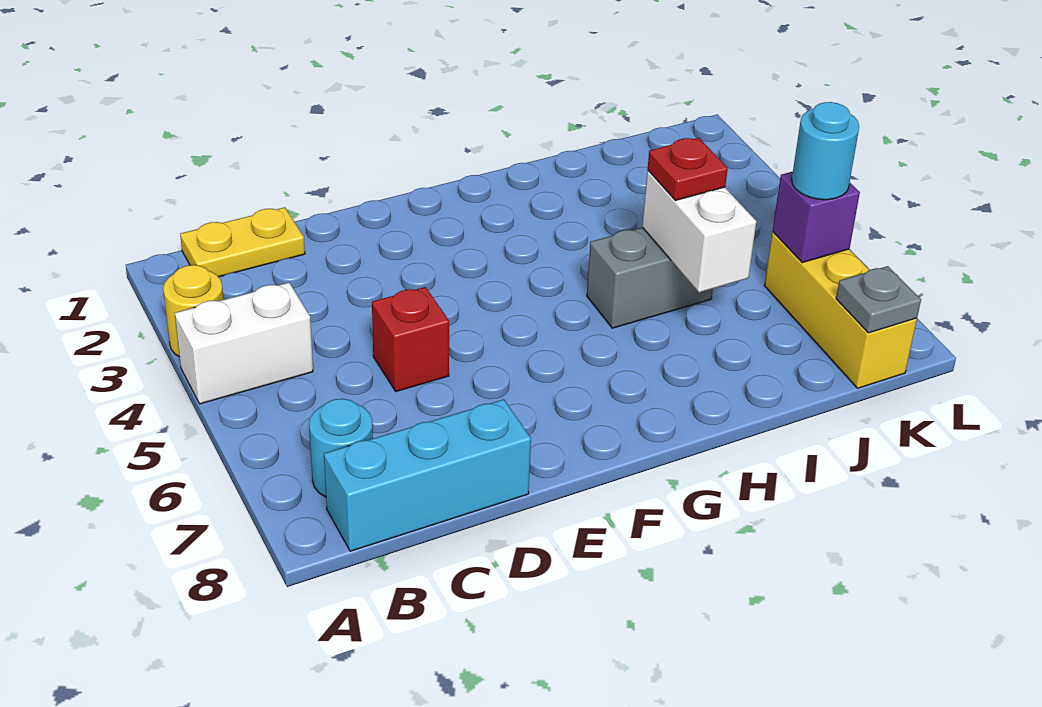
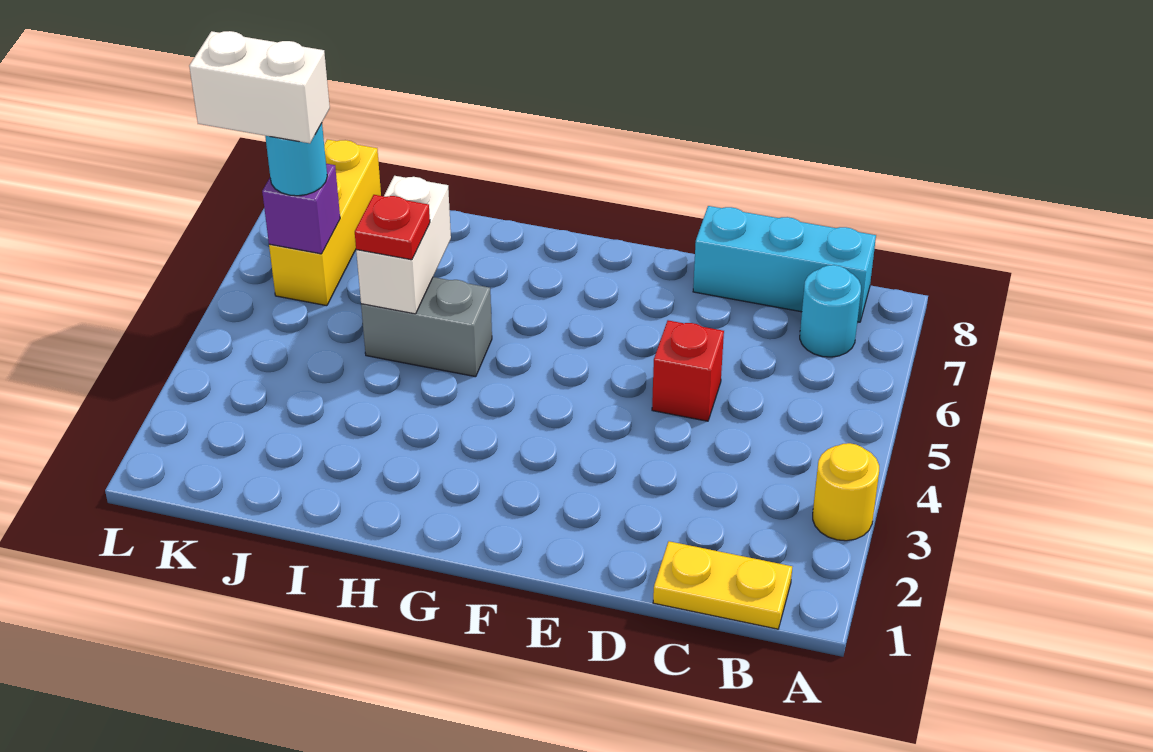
white 1x2 brick [175,283,313,404] -> white 1x2 brick moved to [189,31,330,143]
grey 1x1 plate [836,266,921,333] -> none

